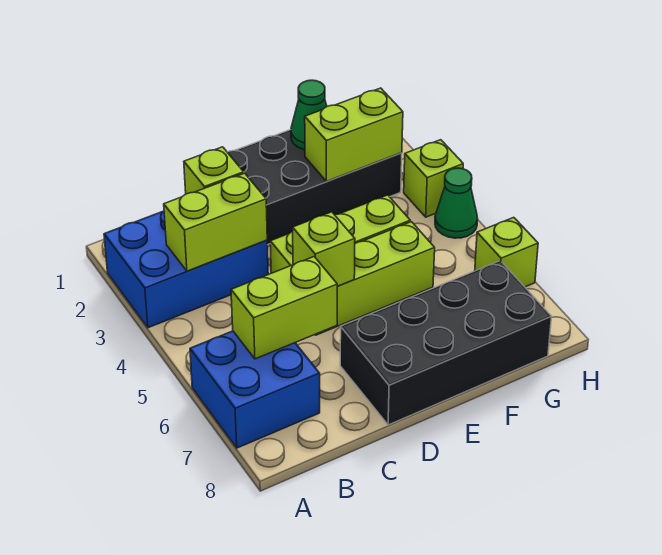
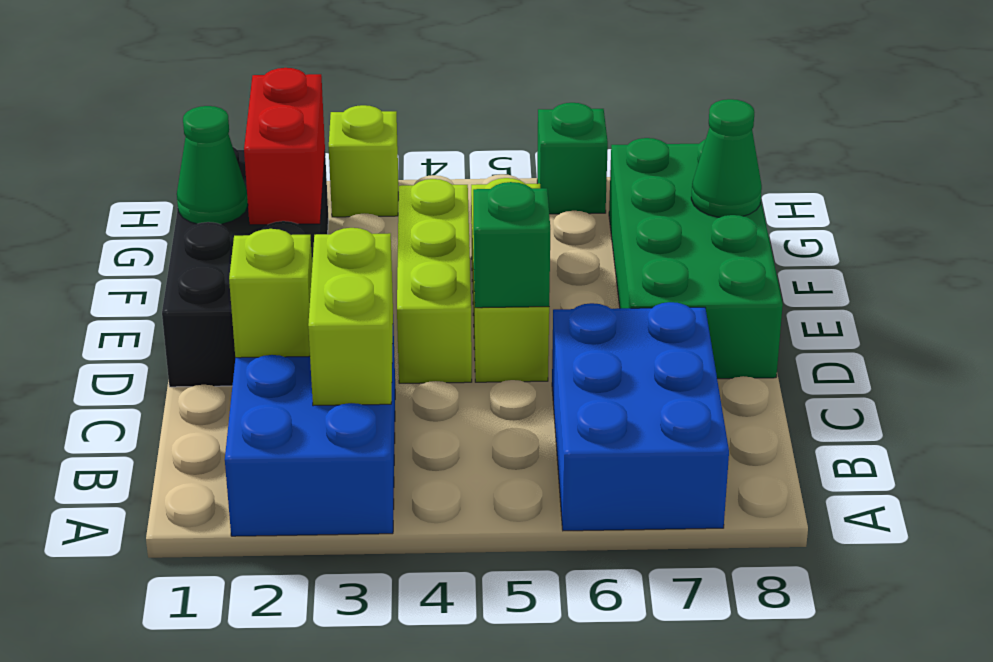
blue 2x2 brick [190,331,320,448] -> blue 2x3 brick [552,302,729,531]
lime 1x2 brick [231,257,338,359] -> none
lime 1x1 brick [293,212,355,286] -> green 1x1 brick [473,182,550,308]
black 2x4 brick [340,261,552,425] -> green 2x4 brick [609,138,783,379]
lime 1x2 brick [305,88,403,181] -> red 1x2 brick [244,68,325,225]
green 1x1 cone [435,168,478,238] -> green 1x1 cone moved to [691,99,762,217]
lime 1x1 brick [475,217,538,287] -> green 1x1 brick [537,103,608,214]

